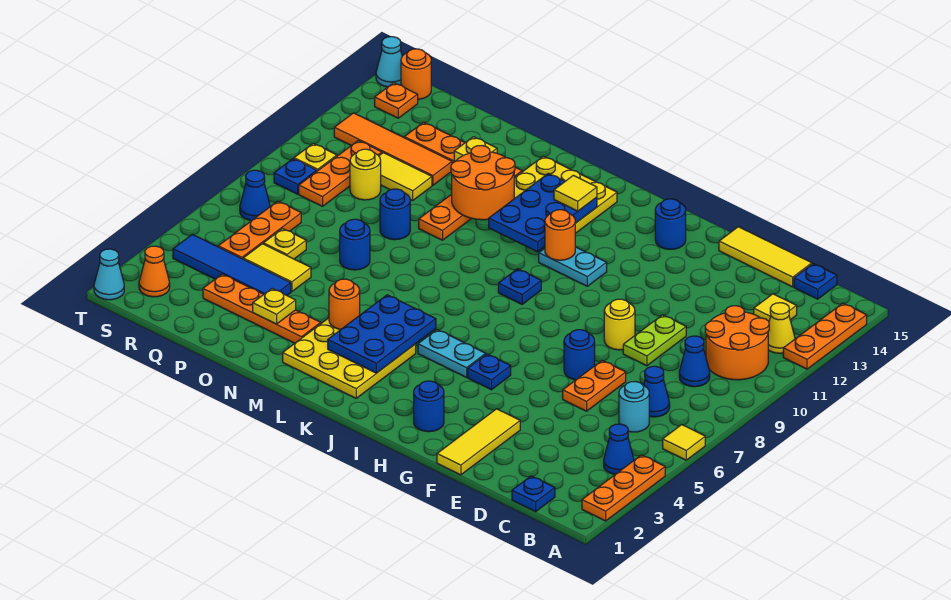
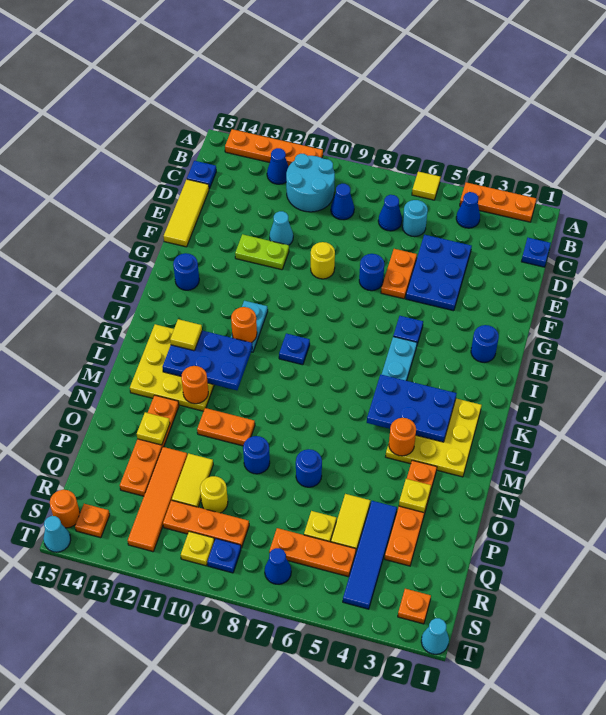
orange 1x3 plate [783,303,867,369] -> orange 1x4 plate [225,129,323,166]
orange 2x2 round brick [705,306,769,380] -> cyan 2x2 round brick [286,154,335,212]
yellow 1x1 cone [768,303,795,353] -> blue 1x1 cone [267,148,289,184]
yellow 1x1 tile [754,294,797,321] -> none
none -> blue 2x3 plate [406,235,472,311]
orange 1x2 plate [563,361,626,411] -> orange 1x2 plate turned to [381,249,417,299]
lime 1x2 plate [623,315,686,366] -> lime 1x2 plate moved to [235,234,289,270]
none -> cyan 1x1 cone [270,211,293,245]
yellow 1x3 tile [437,409,520,475] -> none
orange 2x2 round brick [451,146,515,220] -> orange 1x1 round brick [181,366,208,404]
orange 1x1 cone [139,246,170,297] -> orange 1x1 plate [398,589,431,624]

